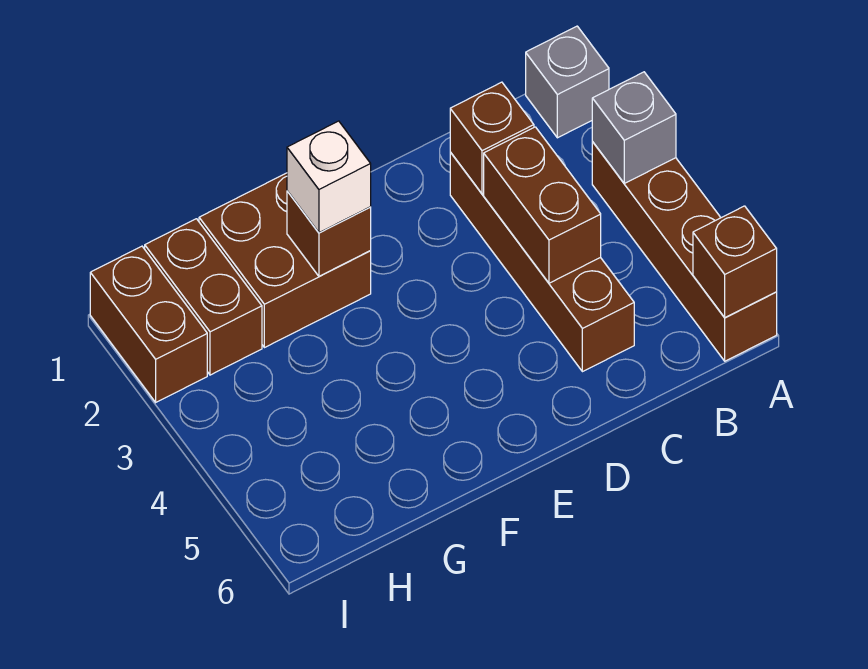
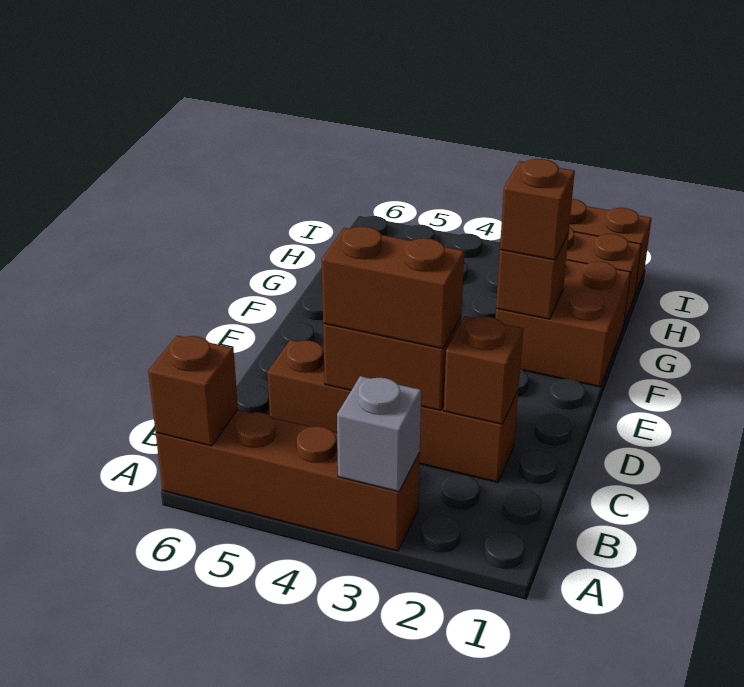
grey 1x1 brick [526,26,609,138] -> none
none -> brown 1x2 brick [322,226,464,349]
white 1x1 brick [287,121,371,233] -> brown 1x1 brick [500,159,575,260]

